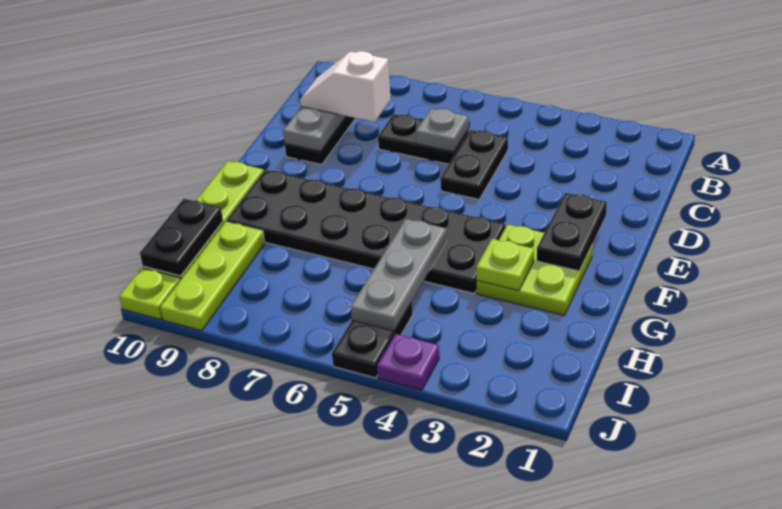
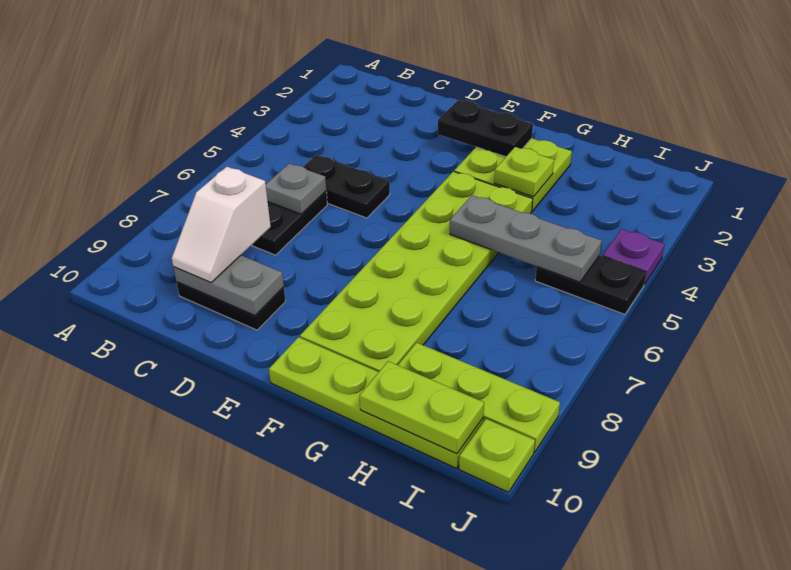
black 2x6 plate [226,170,505,294] -> lime 2x6 plate [300,171,533,372]
black 1x2 plate [140,199,223,276] -> lime 1x2 plate [360,361,484,454]

